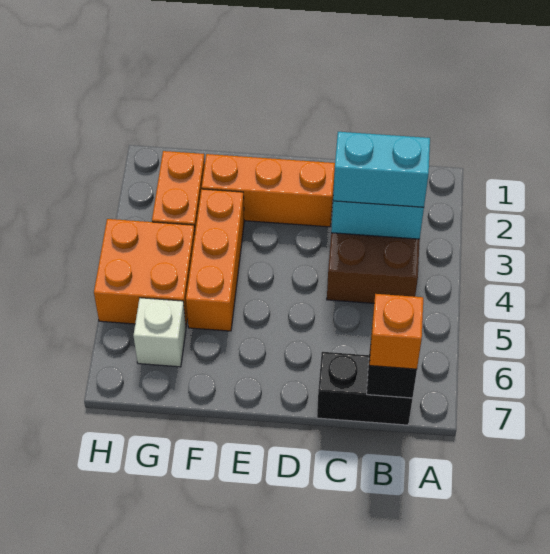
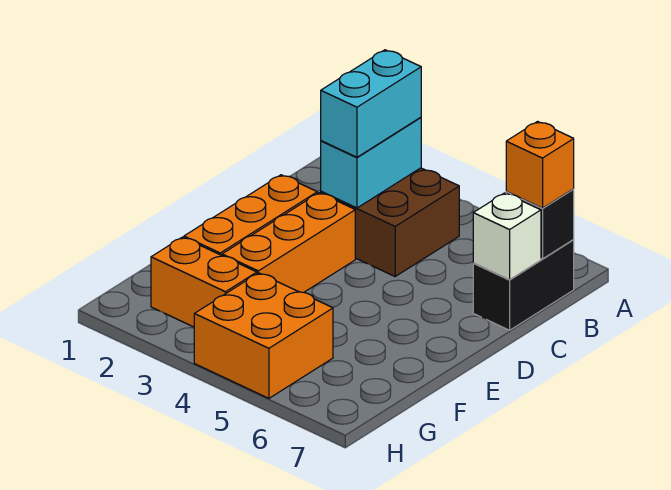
orange 1x3 brick [186,189,244,331] -> orange 1x3 brick turned to [222,193,355,292]
white 1x1 brick [133,298,186,367] -> white 1x1 brick moved to [473,193,541,280]

